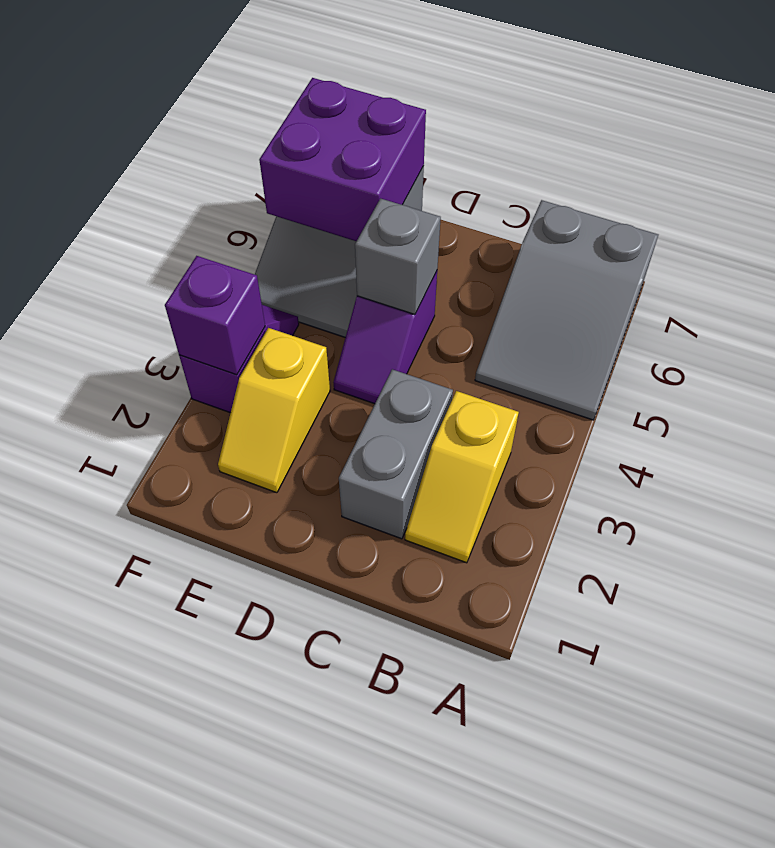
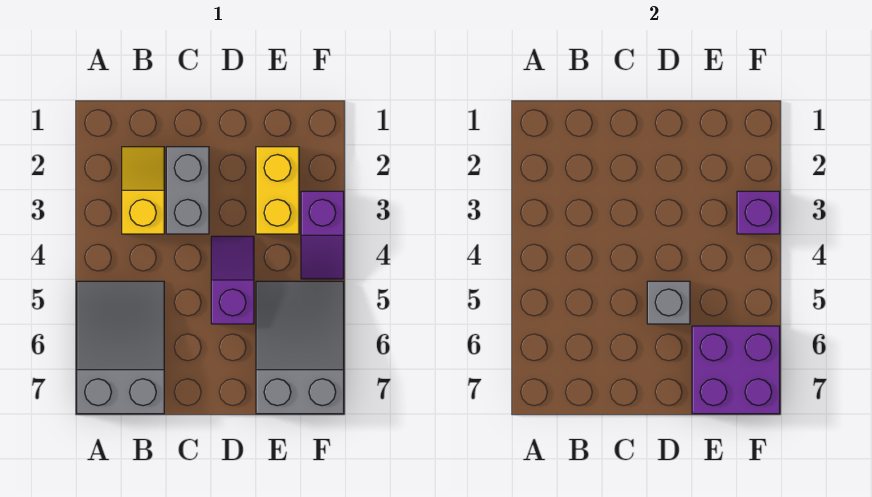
yellow 1x2 slope [218,328,330,493] -> yellow 1x2 brick [256,147,299,234]

